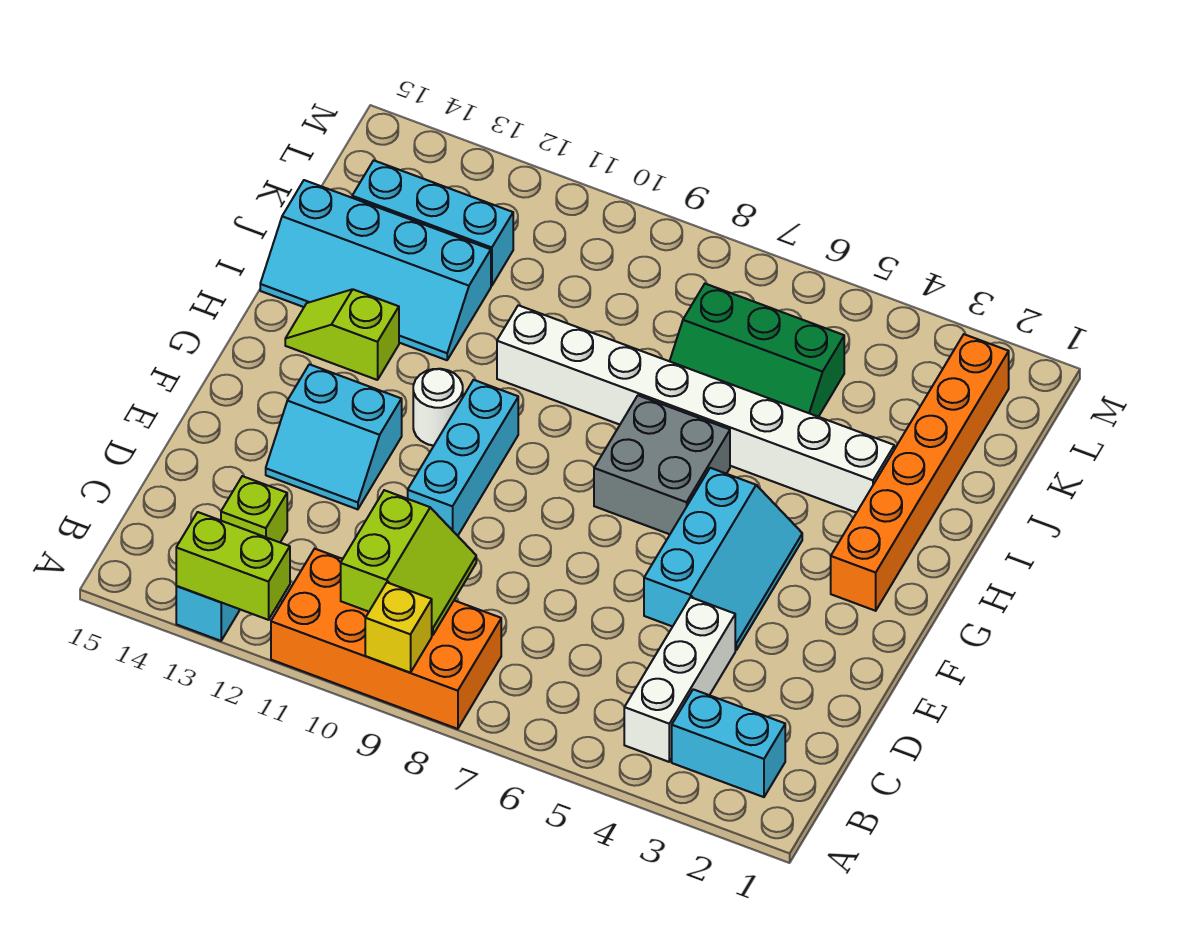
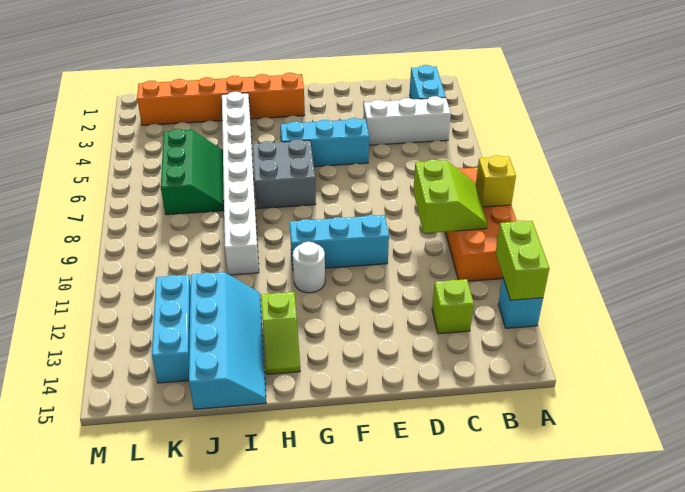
lime 2x2 slope [341,490,476,635] -> lime 2x2 slope turned to [413,160,487,233]
cyan 2x2 slope [266,364,402,509] -> none

